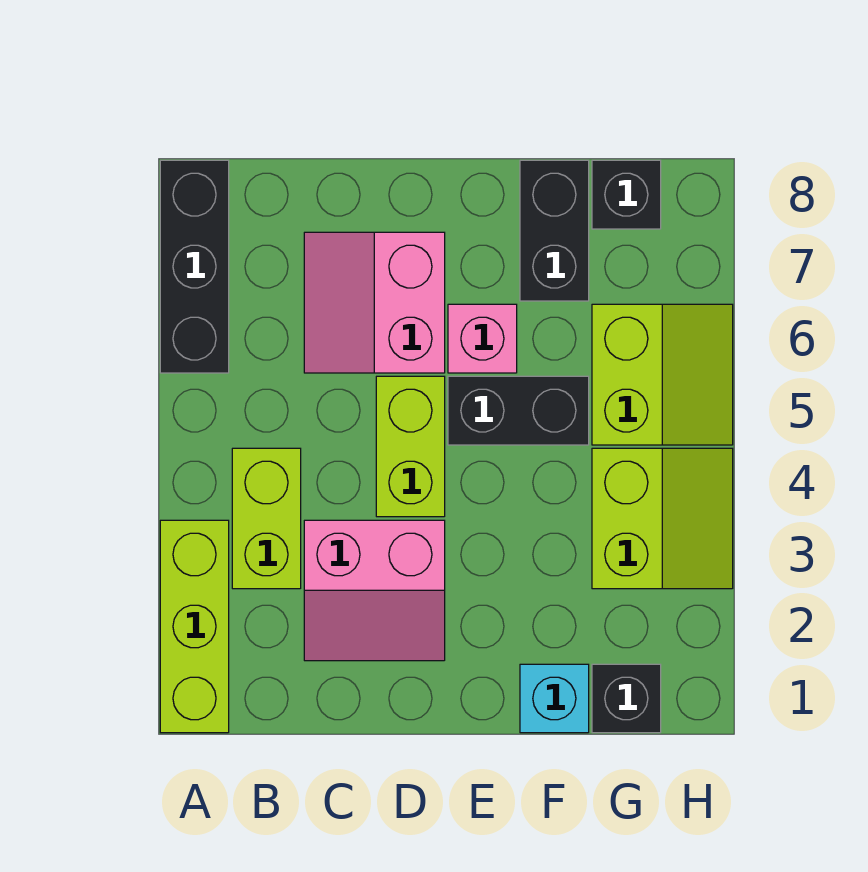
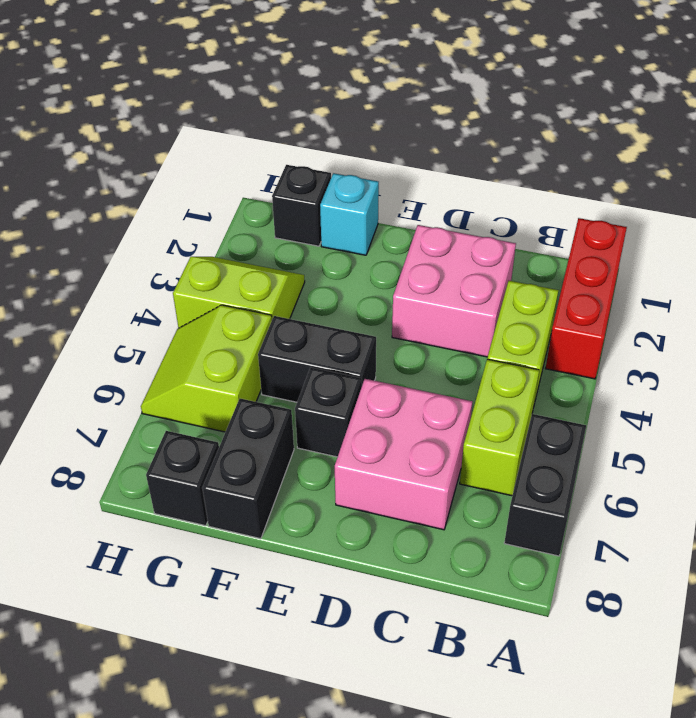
lime 1x3 brick [160,520,229,733] -> red 1x3 brick [545,218,627,379]
black 1x3 brick [160,160,229,373] -> black 1x2 brick [504,414,586,556]
pink 2x2 slope [304,520,445,661] -> pink 2x2 brick [392,225,516,357]
pink 2x2 slope [304,232,445,373] -> pink 2x2 brick [335,379,472,530]
lime 1x2 brick [376,376,445,517] -> lime 1x2 brick moved to [460,359,539,496]
pink 1x1 brick [448,304,517,373] -> black 1x1 brick [295,367,362,457]
lime 2x2 slope [592,448,733,589] -> lime 2x2 slope turned to [173,257,305,328]

